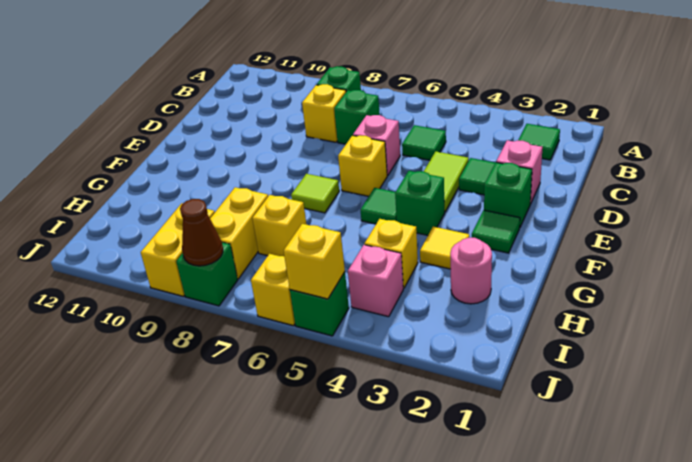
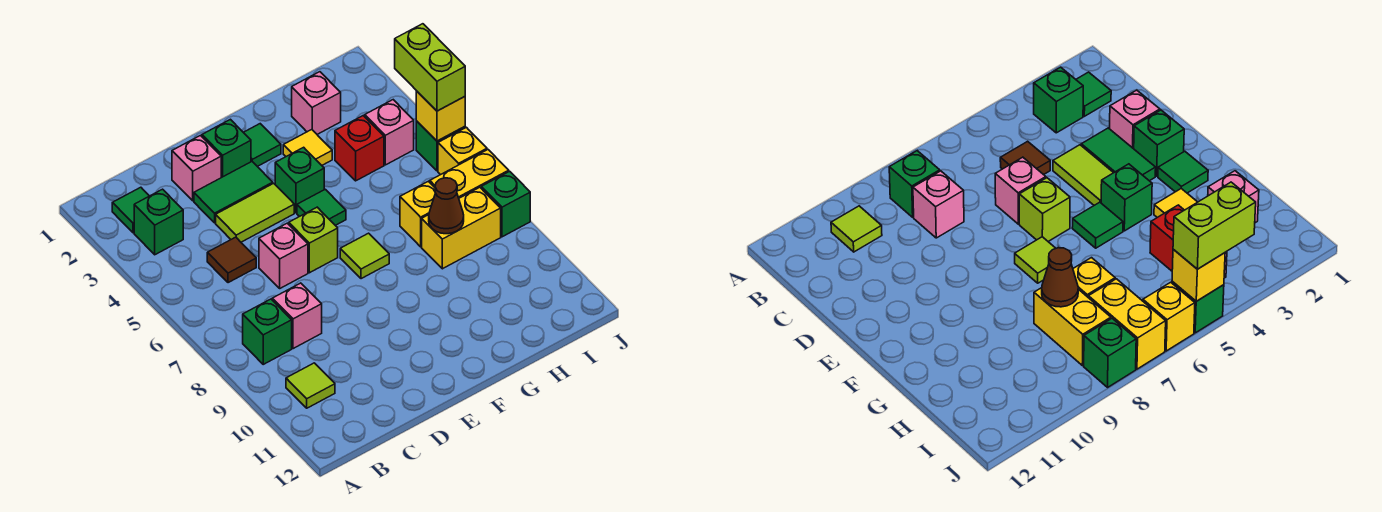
none -> lime 1x1 tile [286,363,335,408]
green 1x1 tile [402,125,446,160] -> brown 1x1 tile [207,237,256,283]
green 1x1 brick [334,90,380,144] -> green 1x1 brick moved to [134,189,183,255]
yellow 1x1 brick [302,84,346,142] -> pink 1x1 brick [272,283,322,349]
green 1x1 tile [459,158,495,195] -> green 1x2 tile [194,162,273,223]
yellow 1x1 brick [338,135,387,196] -> lime 1x1 brick [289,207,338,273]
pink 1x1 round brick [450,238,492,304] -> pink 1x1 brick [292,72,341,134]
yellow 1x1 brick [364,219,418,288] -> red 1x1 brick [335,116,384,181]
yellow 1x2 brick [141,203,215,296] -> yellow 1x2 brick moved to [430,150,509,198]
none -> lime 1x2 brick [395,24,465,111]
brown 1x1 cone [180,199,223,266] -> brown 1x1 cone moved to [429,178,464,234]

